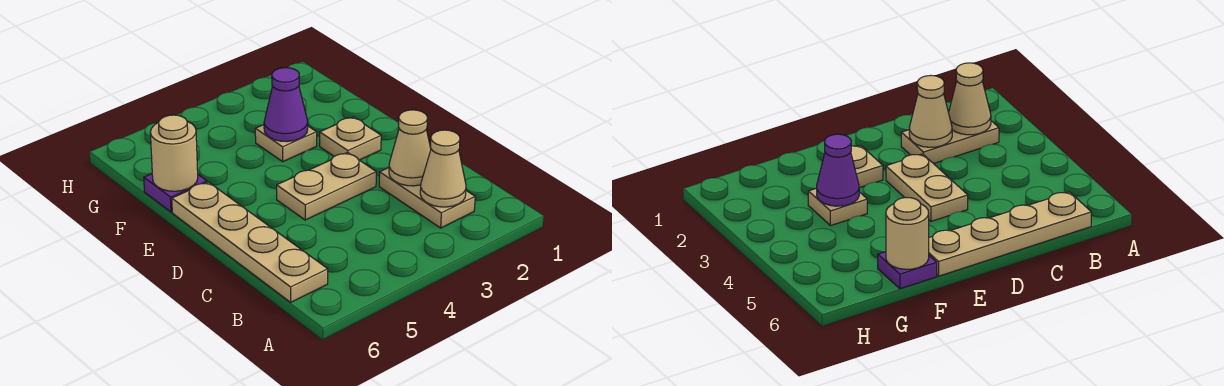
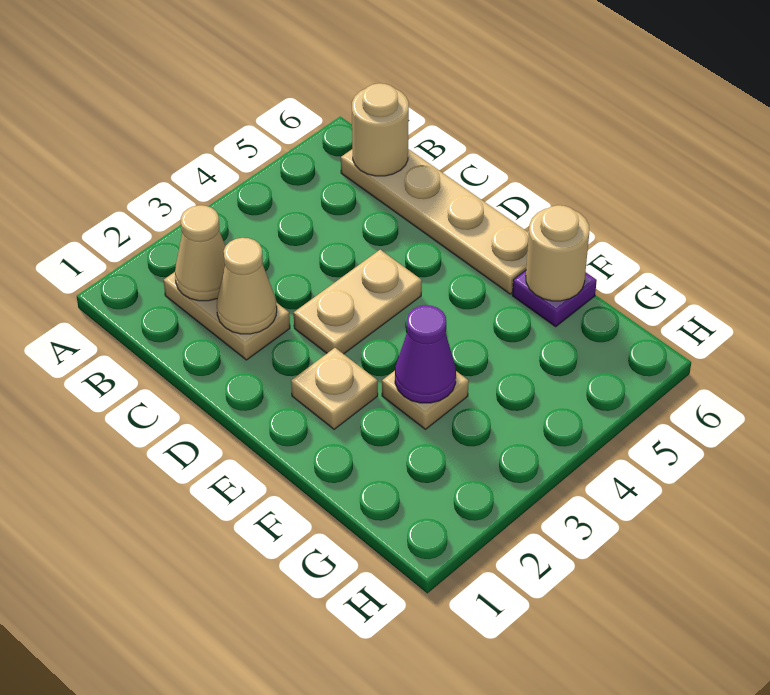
none -> tan 1x1 round brick [352,83,409,176]

